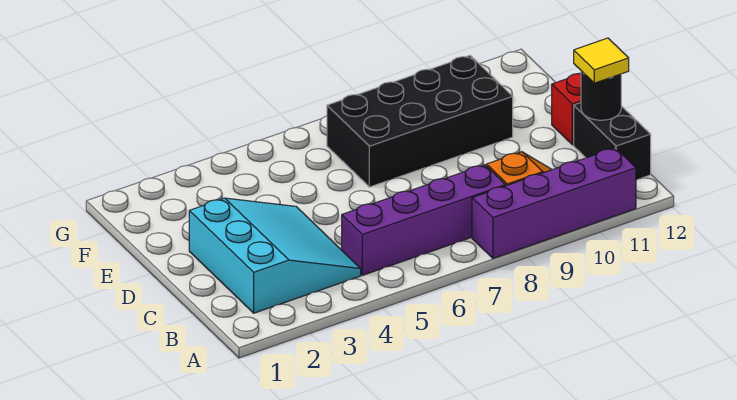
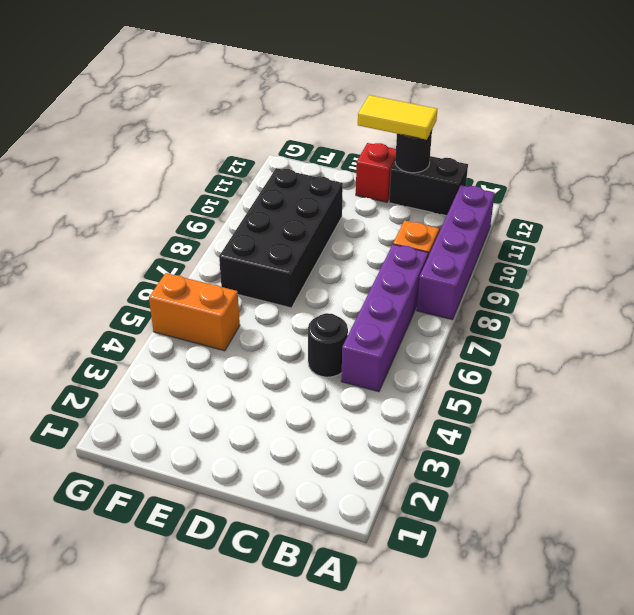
cyan 3x3 slope [189,198,361,313] -> none
none -> black 1x1 round brick [308,313,348,377]
yellow 1x1 tile [574,38,629,83] -> yellow 1x2 tile [358,95,437,140]
none -> orange 1x2 brick [149,273,240,351]

